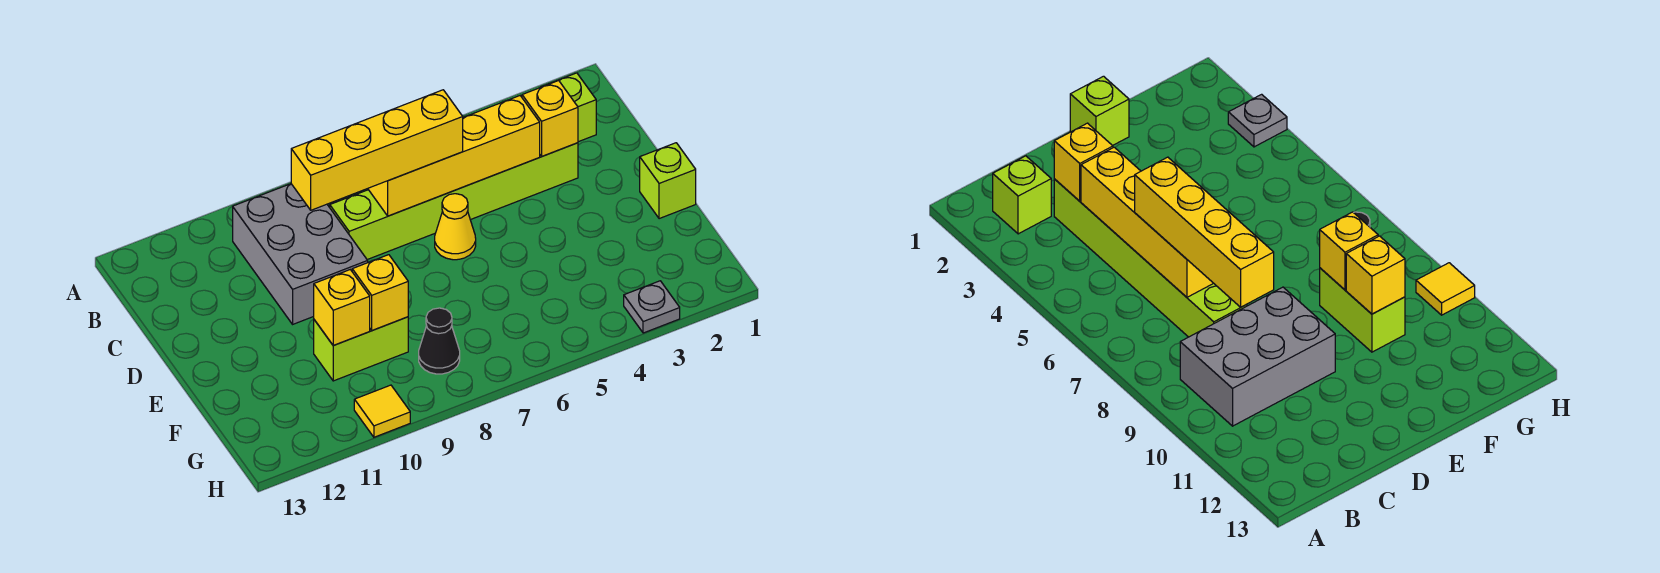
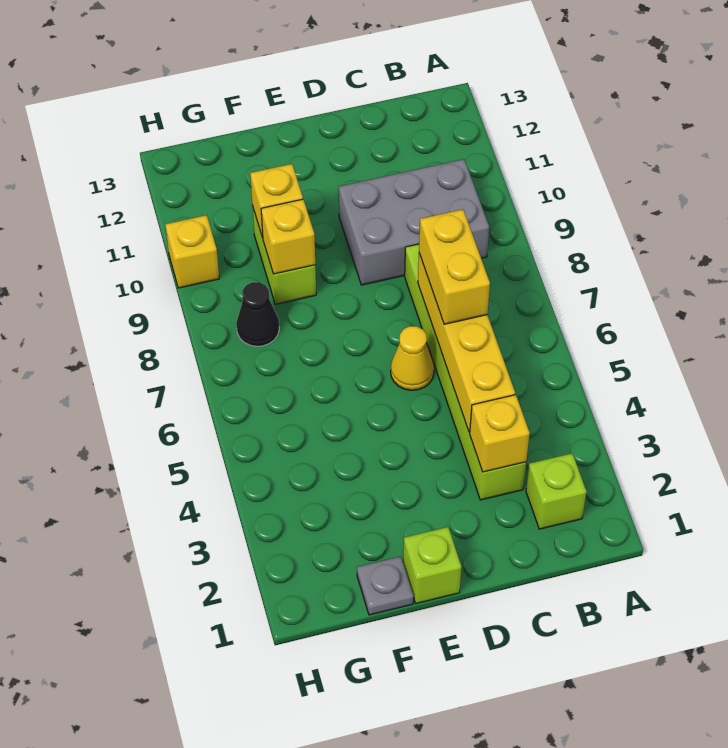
yellow 1x4 brick [291,90,463,210] -> yellow 1x2 brick [419,209,490,324]
grey 1x1 plate [624,281,680,333] -> grey 1x1 plate moved to [357,556,414,615]
yellow 1x1 tile [354,385,410,437] -> yellow 1x1 brick [165,215,219,288]

